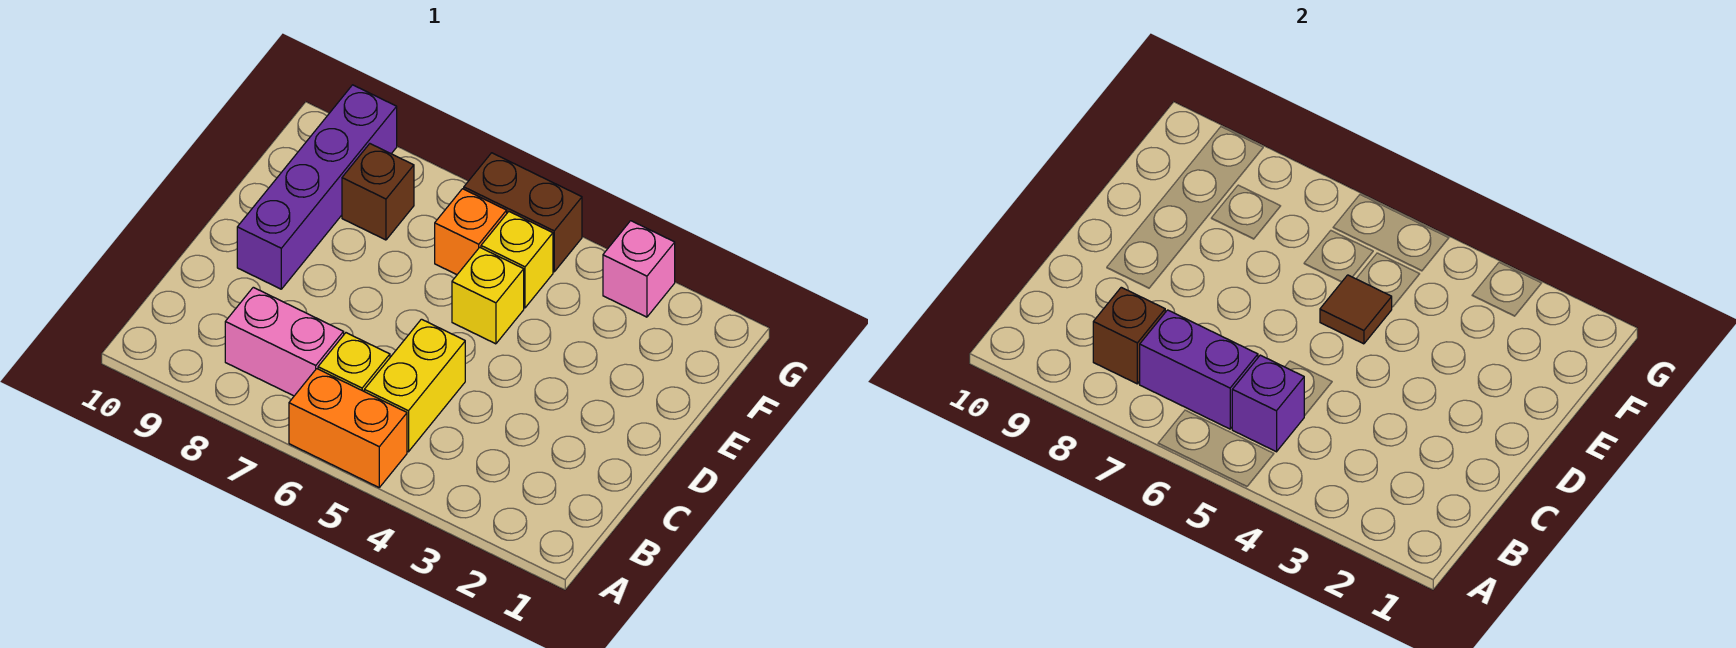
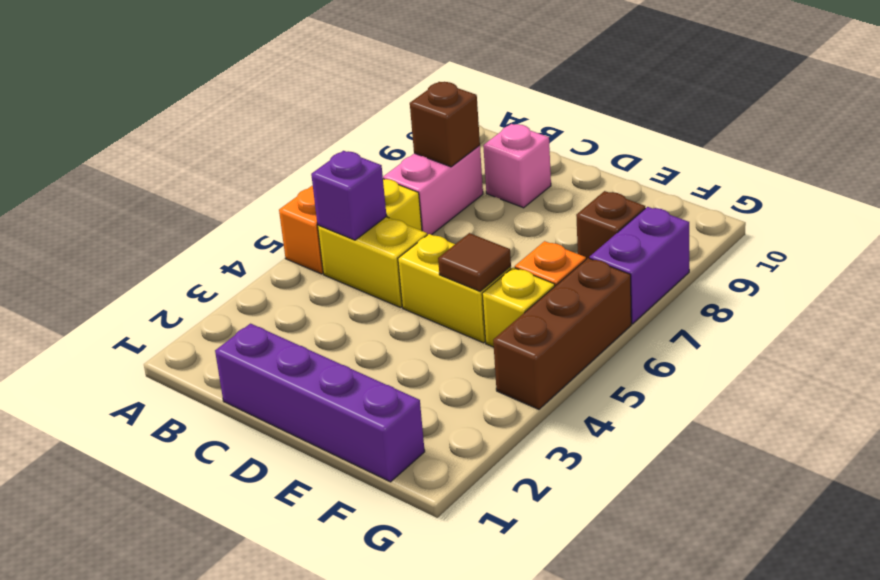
purple 1x2 brick [1140,310,1258,429] -> purple 1x2 brick moved to [590,207,689,324]
purple 1x4 brick [237,85,397,289] -> purple 1x4 brick moved to [215,324,425,482]
yellow 1x1 brick [452,247,524,344] -> yellow 1x2 brick [398,234,511,343]
pink 1x1 brick [603,221,675,317] -> pink 1x1 brick moved to [483,124,551,208]
brown 1x2 brick [464,153,582,272] -> brown 1x3 brick [493,258,631,409]

